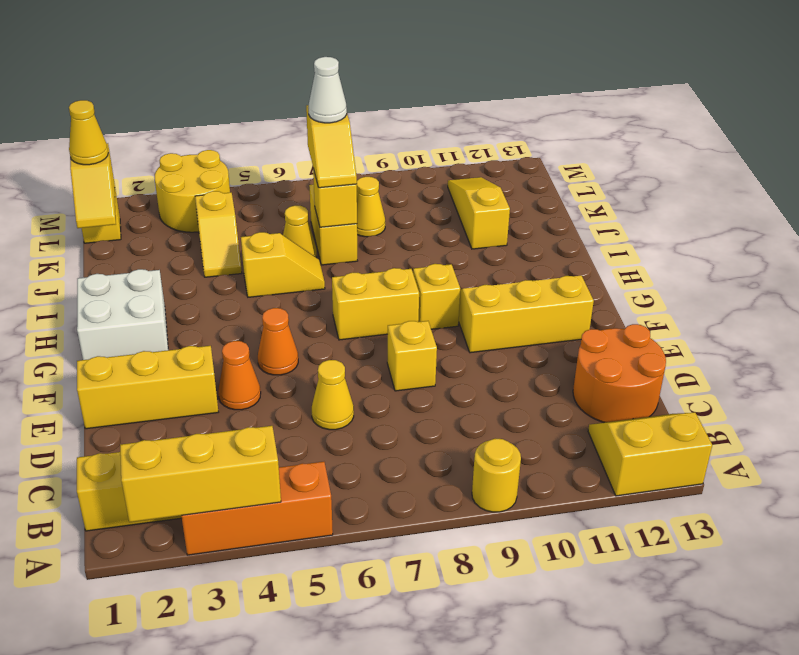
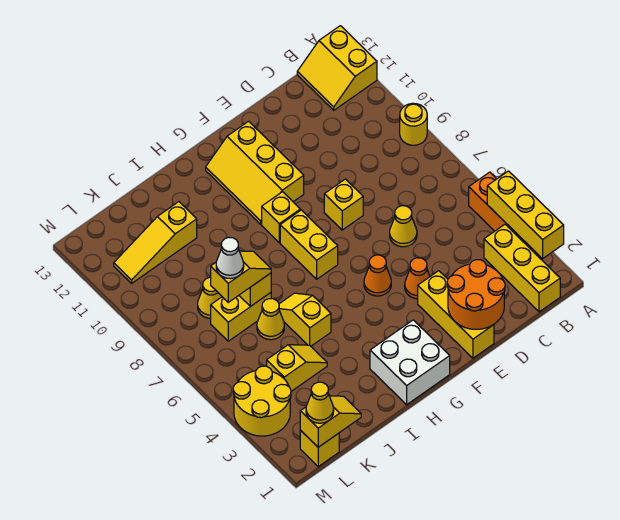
orange 2x2 round brick [573,324,666,423] -> orange 2x2 round brick moved to [447,260,505,329]

